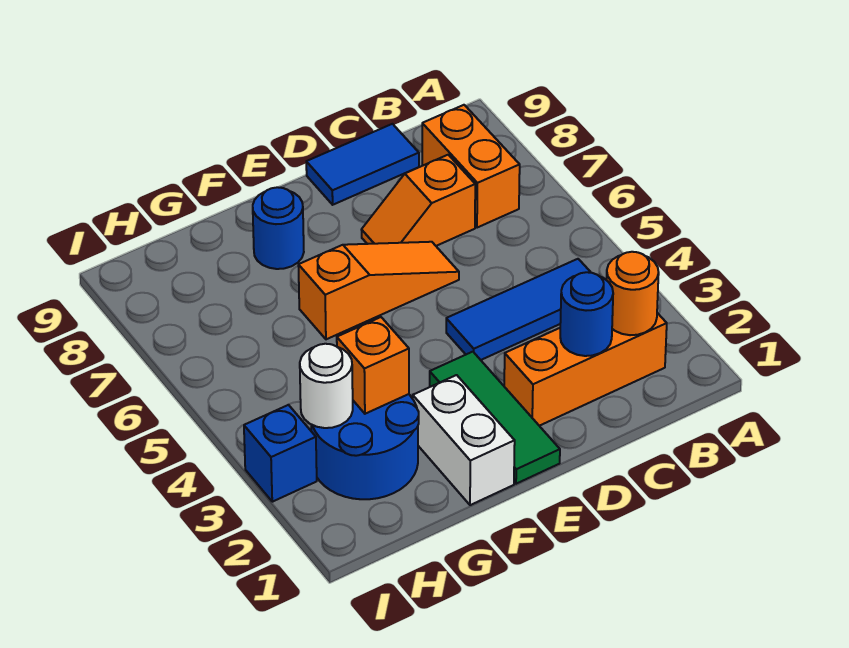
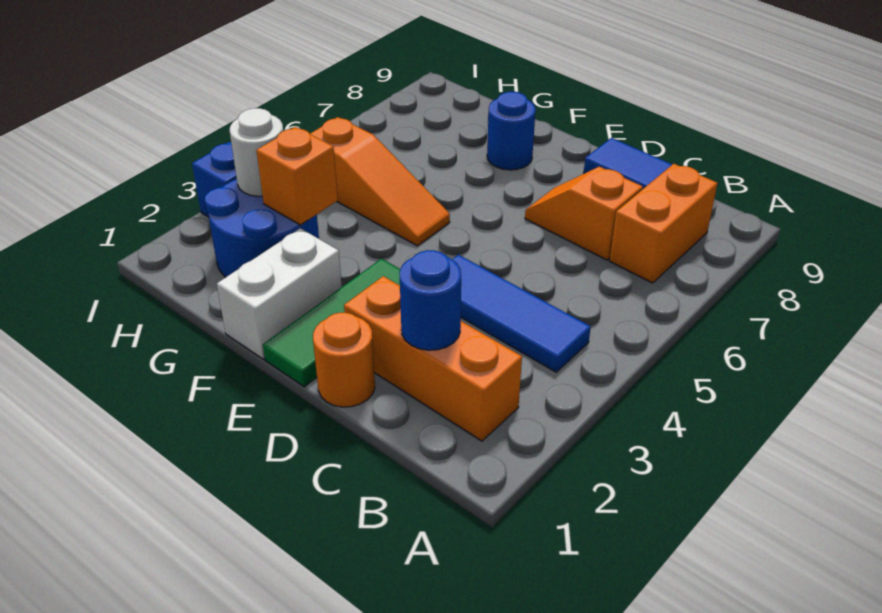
orange 1x1 round brick [606,252,659,335] -> orange 1x1 round brick moved to [313,313,375,407]
orange 1x3 slope [298,242,459,339] -> orange 1x3 slope moved to [310,117,450,246]

